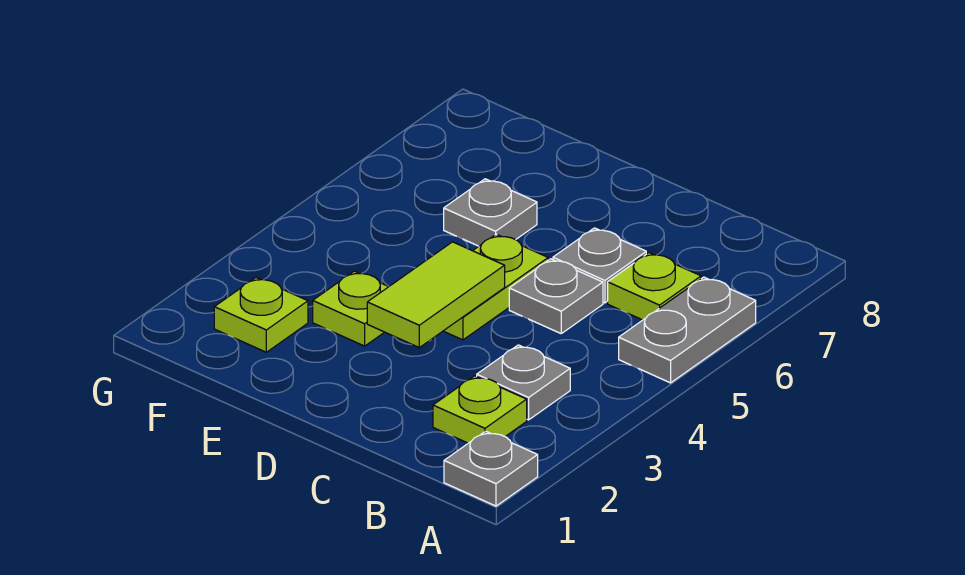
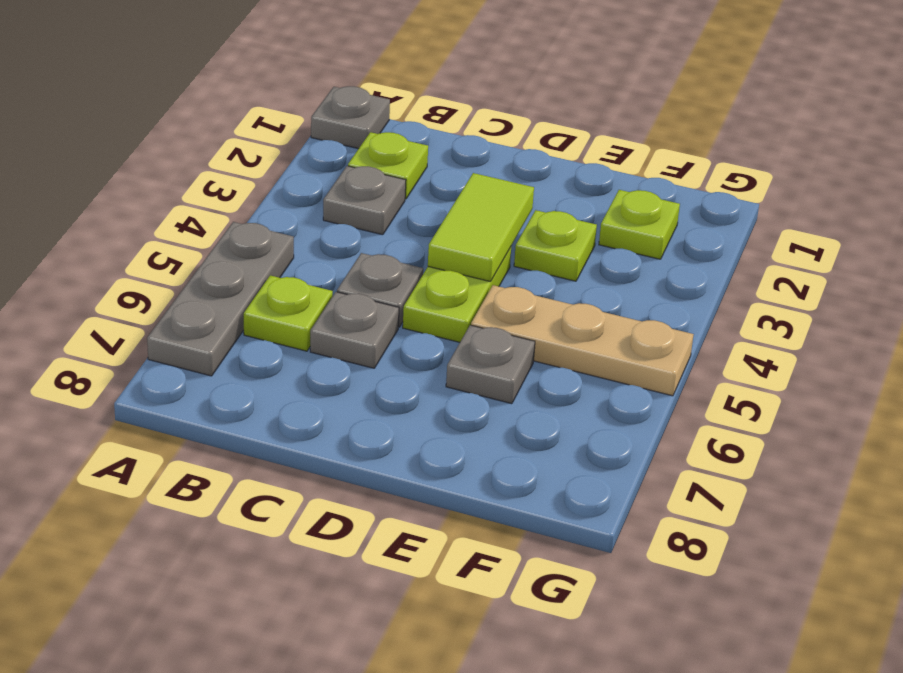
grey 1x2 plate [619,277,756,383] -> grey 1x3 plate [147,222,294,376]
none -> tan 1x3 plate [471,285,694,396]

